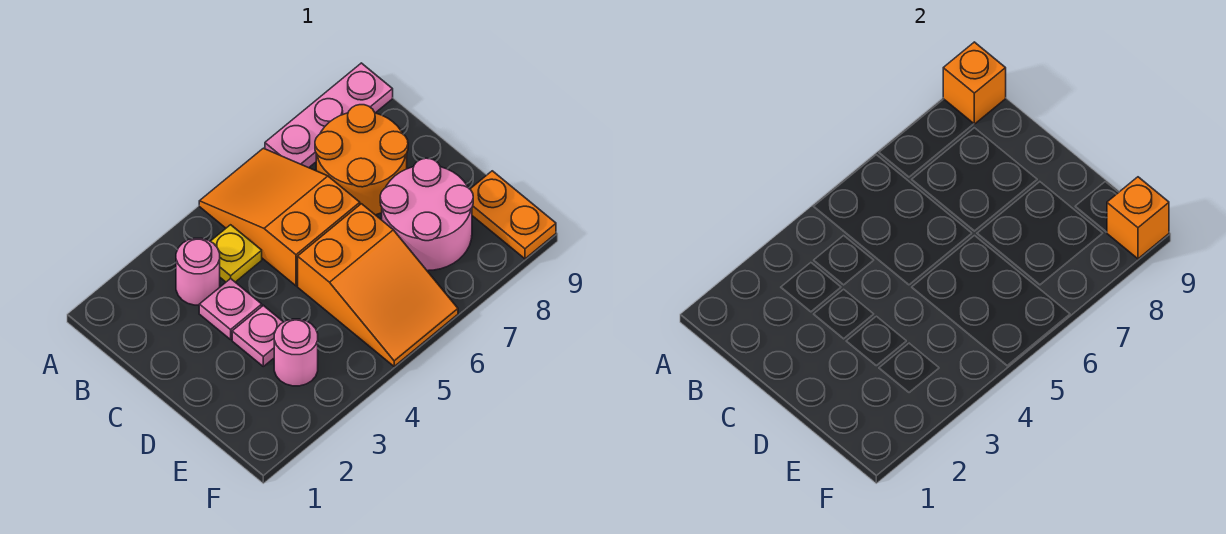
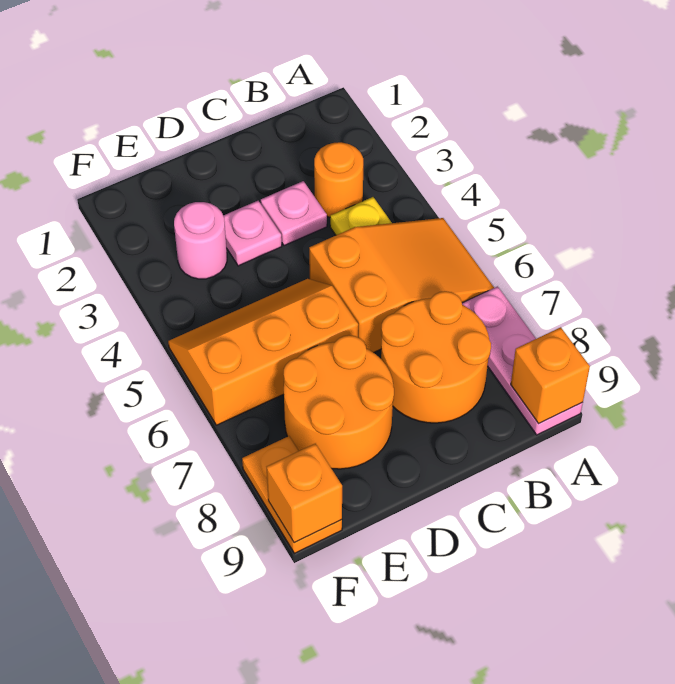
pink 1x1 round brick [176,238,220,305] -> orange 1x1 round brick [314,142,363,217]
orange 2x3 slope [298,204,458,366] -> orange 2x3 slope turned to [168,279,358,425]
pink 2x2 round brick [380,158,473,271] -> orange 2x2 round brick [284,335,394,469]
orange 1x2 plate [470,171,556,259] -> orange 1x2 plate turned to [242,436,342,553]

